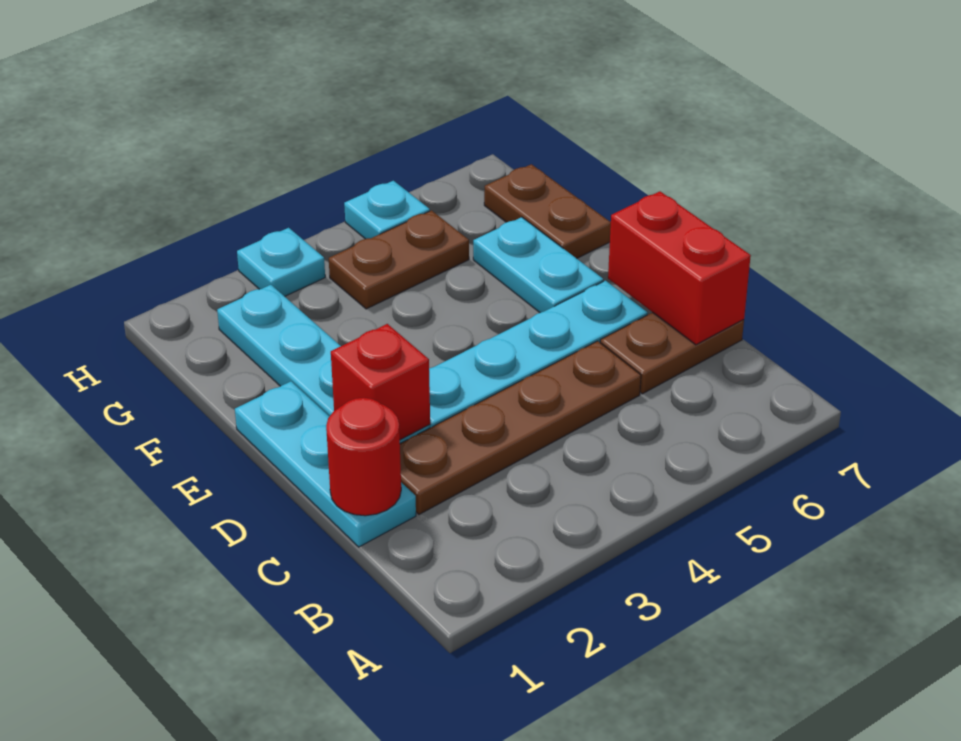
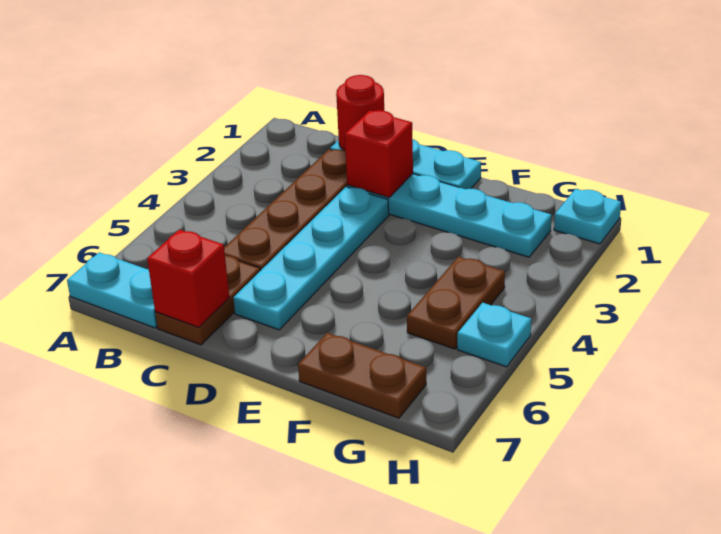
red 1x2 brick [608,191,751,345] -> red 1x1 brick [147,230,229,327]
cyan 1x2 plate [473,217,603,313] -> cyan 1x2 plate moved to [67,252,157,328]
cyan 1x1 plate [237,228,325,296] -> cyan 1x1 plate moved to [554,189,621,244]

